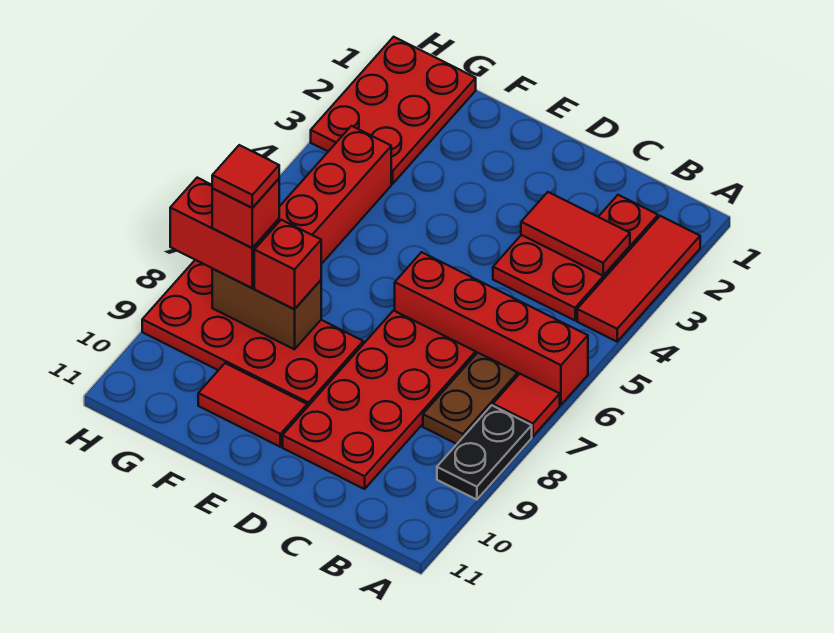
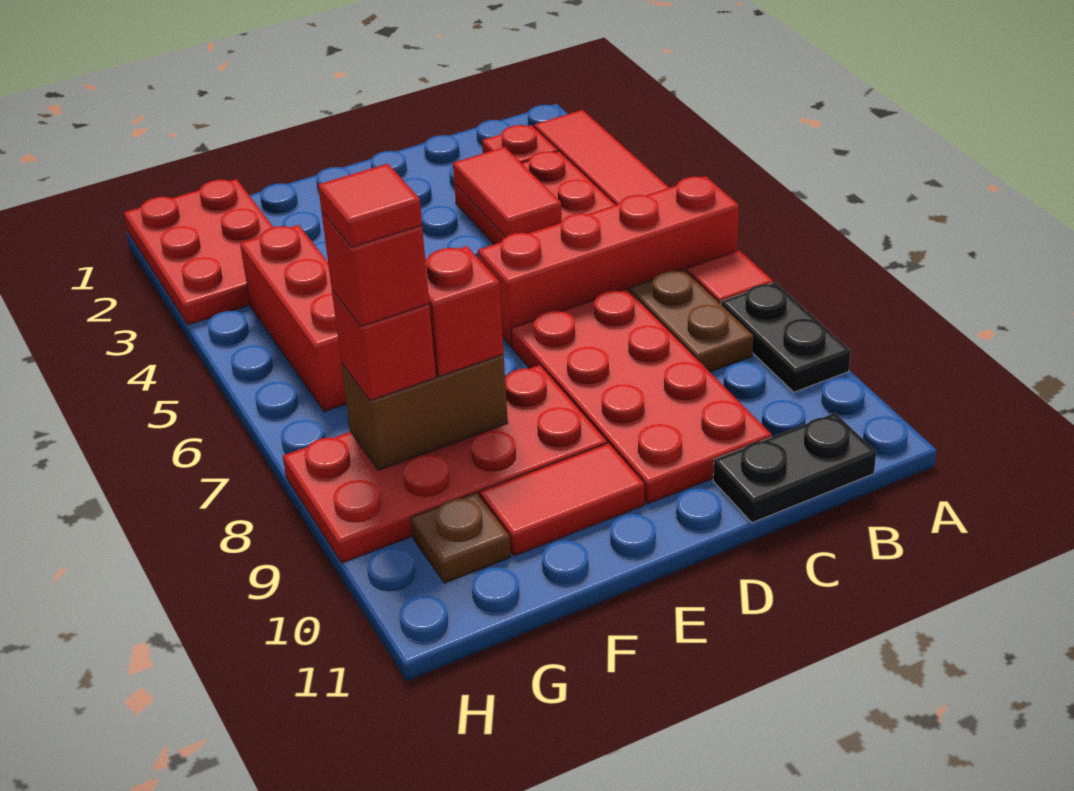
red 1x2 tile [521,192,630,276] -> red 1x2 tile turned to [453,147,562,237]
none -> black 1x2 plate [713,413,876,523]
red 1x2 brick [170,178,279,288] -> red 1x1 brick [332,290,436,401]
none -> brown 1x1 plate [411,493,511,583]

